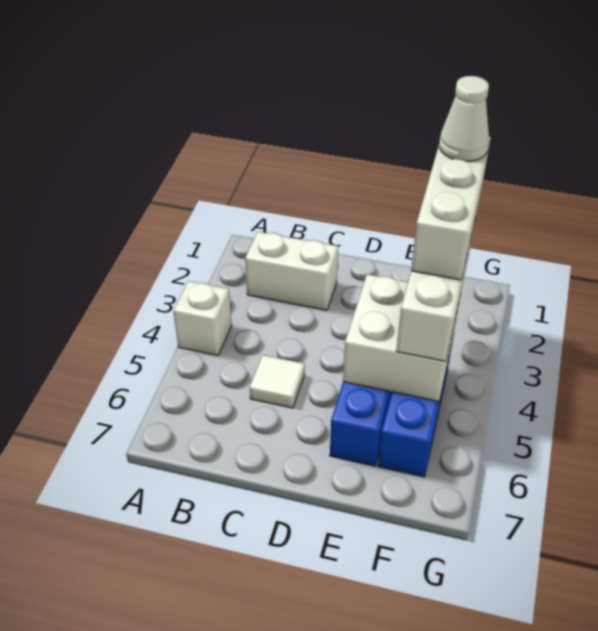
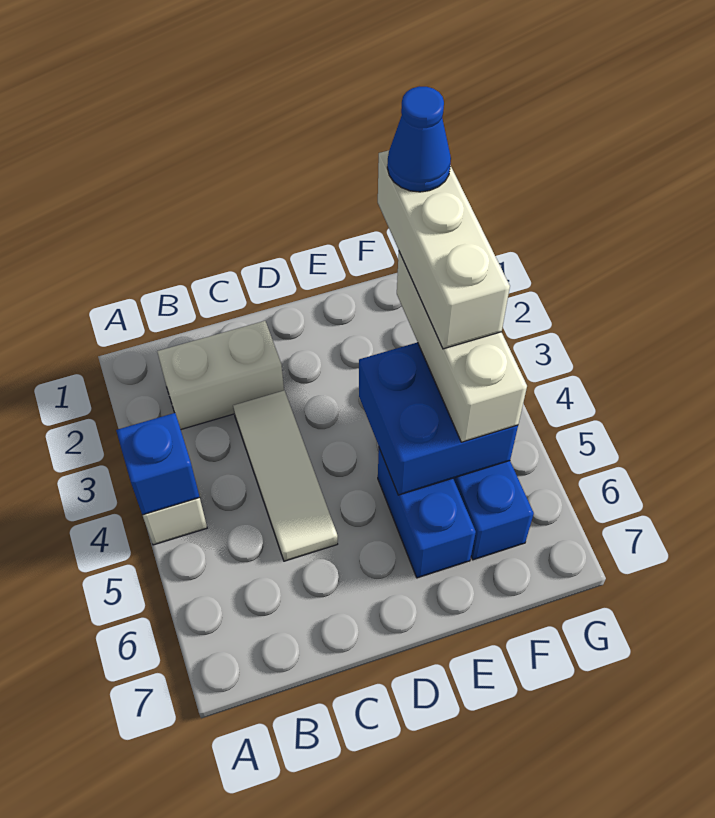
none -> blue 1x1 brick [116,413,200,515]
white 1x1 tile [250,355,305,408] -> white 1x3 tile [233,390,338,561]
white 2x2 brick [343,274,460,401] -> blue 2x2 brick [359,342,518,495]
white 1x1 cone [439,76,489,161] -> blue 1x1 cone [387,86,451,192]

